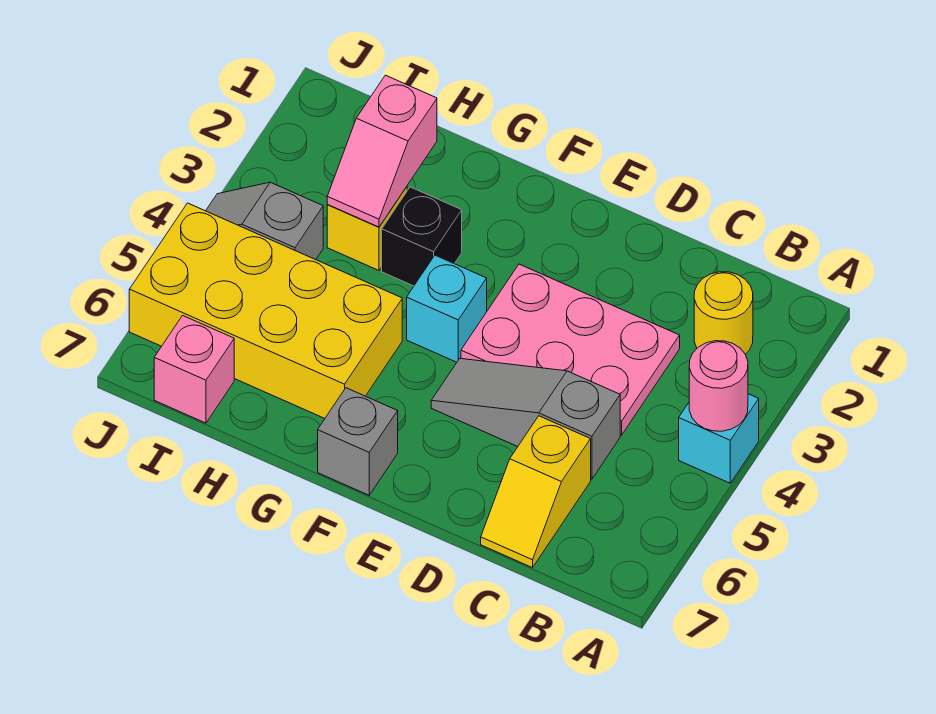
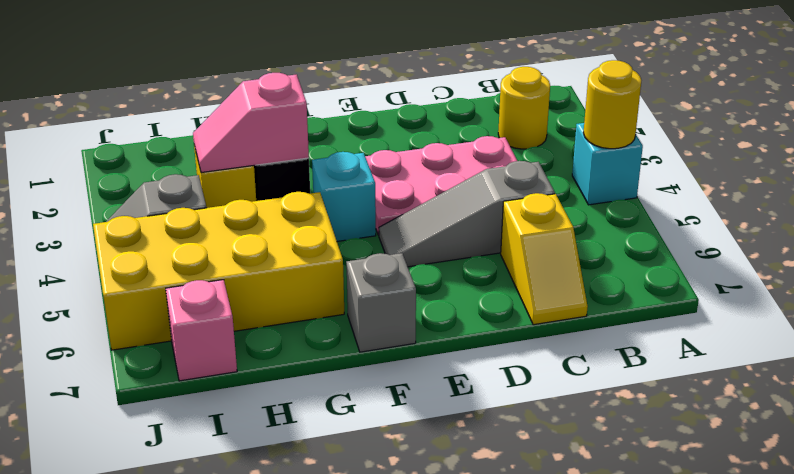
pink 1x1 round brick [689,341,748,431] -> yellow 1x1 round brick [583,60,641,149]
pink 1x2 slope [327,75,437,227] -> pink 1x2 slope turned to [193,73,309,173]

